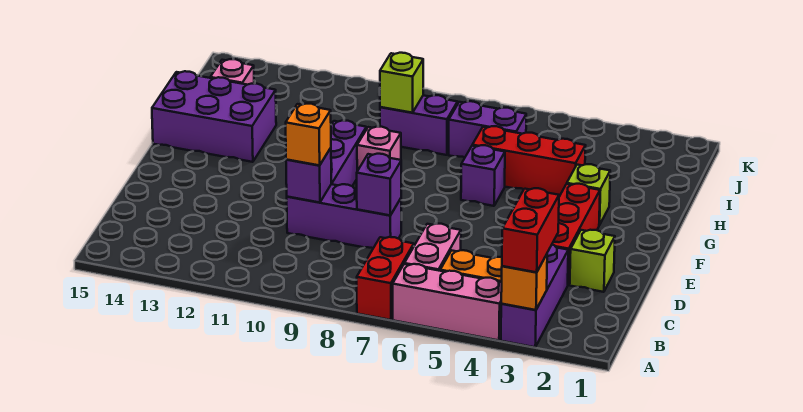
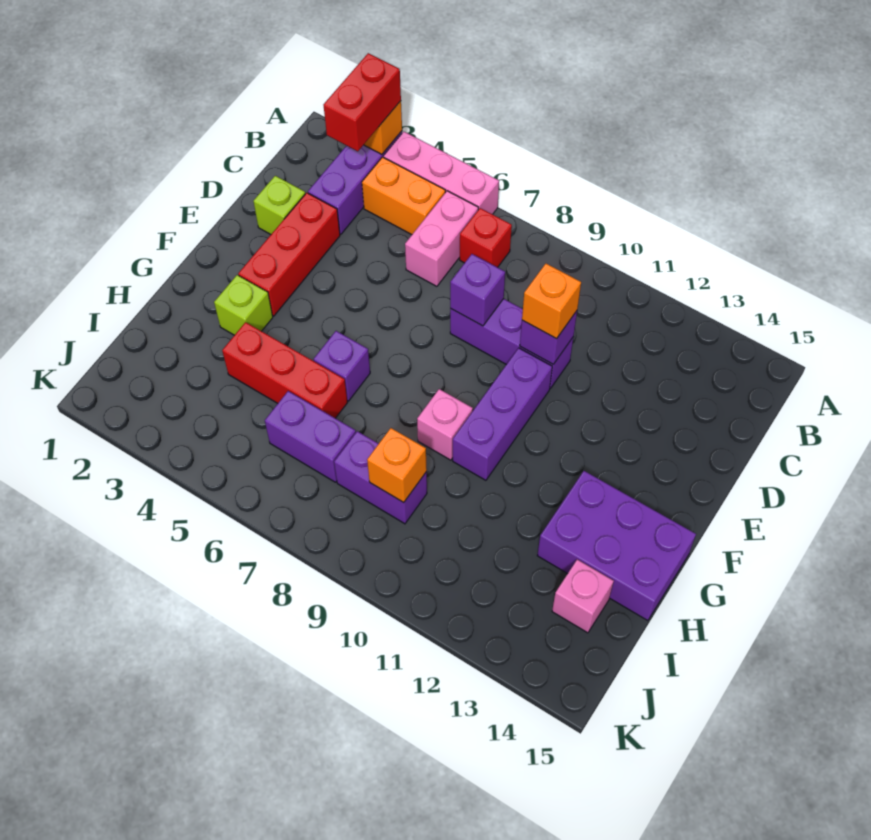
red 1x2 brick [357,237,414,320] -> red 1x1 brick [460,208,512,267]
lime 1x1 brick [380,53,423,113] -> orange 1x1 brick [367,428,427,502]

